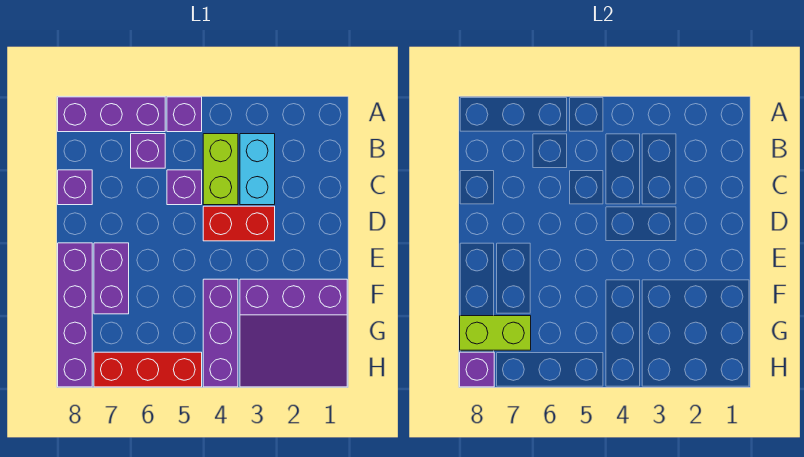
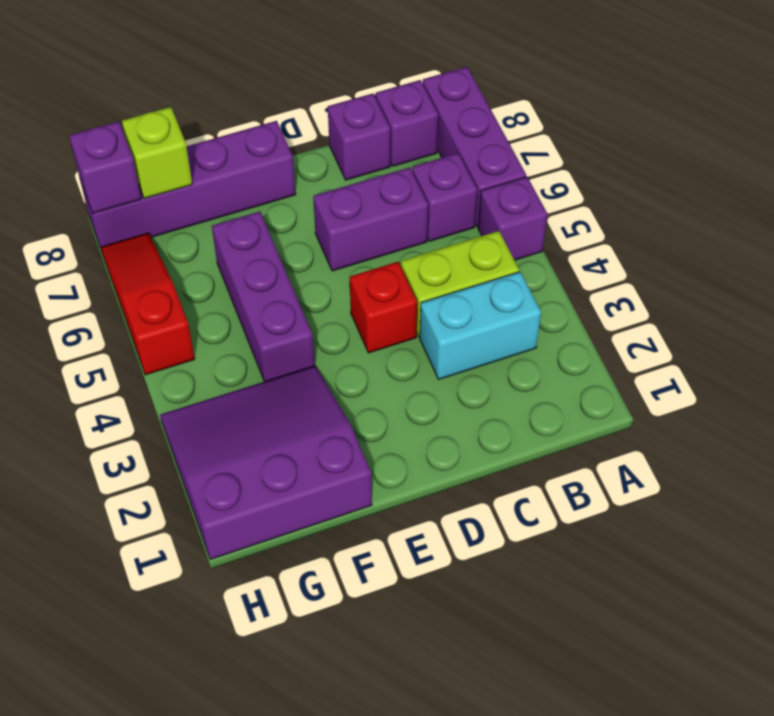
purple 1x1 brick [167,170,202,205] -> purple 1x1 brick moved to [376,80,438,166]
red 1x2 brick [203,206,275,241] -> red 1x1 brick [350,262,417,353]
purple 1x2 brick [94,243,129,314] -> purple 1x2 brick moved to [313,167,428,271]
purple 3x3 slope [240,279,347,387] -> purple 3x3 slope turned to [160,366,372,559]
purple 1x3 brick [203,279,238,387] -> purple 1x3 brick turned to [212,211,315,382]
lime 1x2 brick [460,316,531,350] -> lime 1x1 brick [122,107,192,198]
red 1x3 brick [94,352,202,387] -> red 1x3 slope [101,233,195,375]

